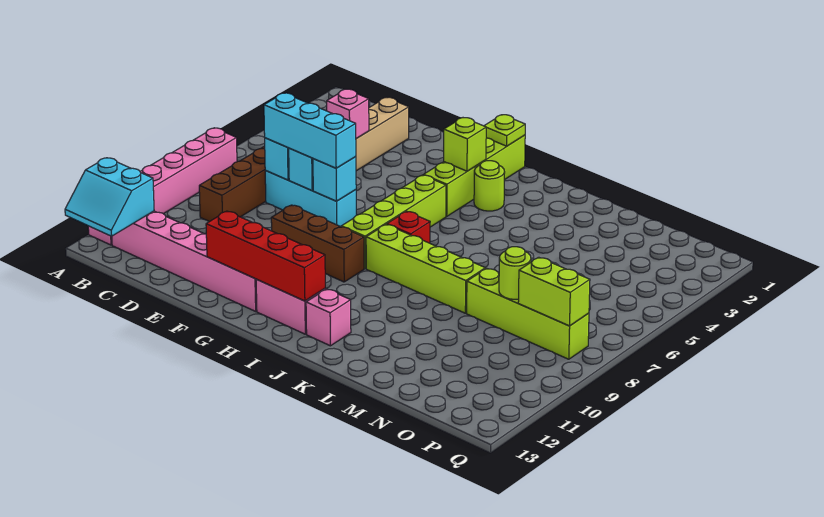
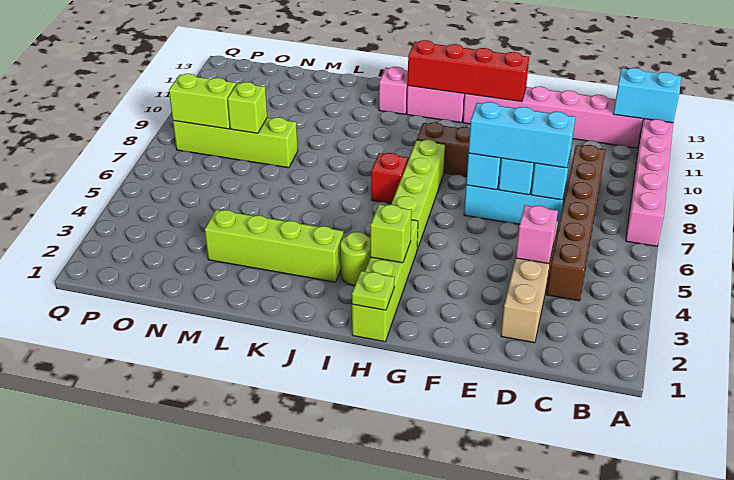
lime 1x4 brick [366,225,485,313] -> lime 1x4 brick moved to [205,210,344,282]
lime 1x1 round brick [499,247,531,299] -> lime 1x1 brick [227,82,267,133]

